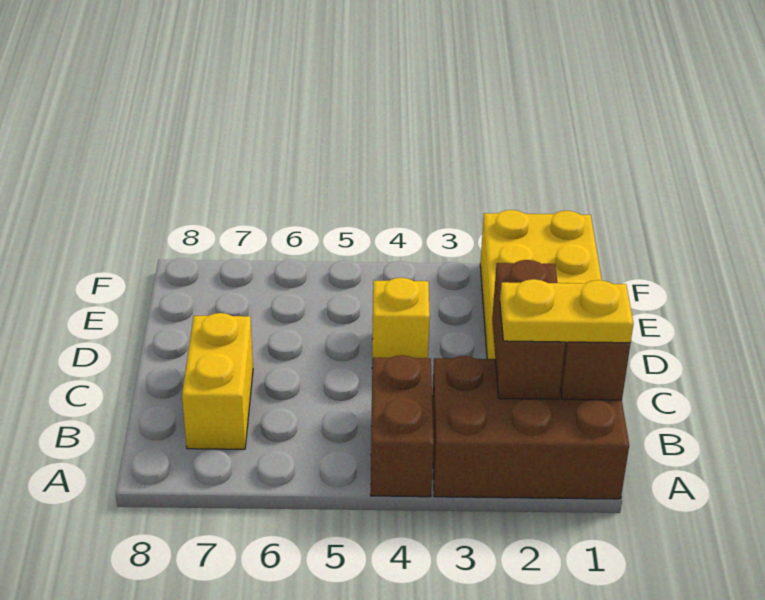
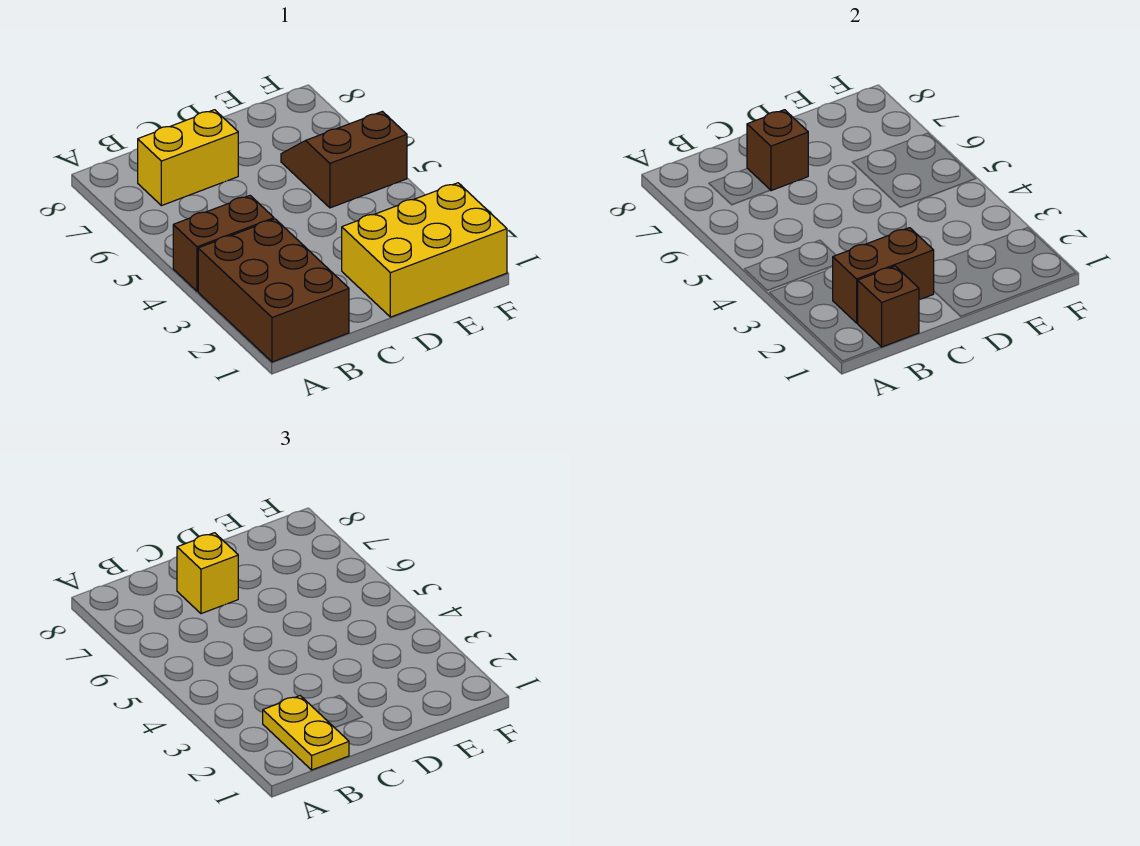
none -> brown 1x1 brick [747,110,808,191]
yellow 1x1 brick [372,278,430,358] -> yellow 1x1 brick moved to [177,533,238,614]
none -> brown 2x2 slope [281,111,407,208]

